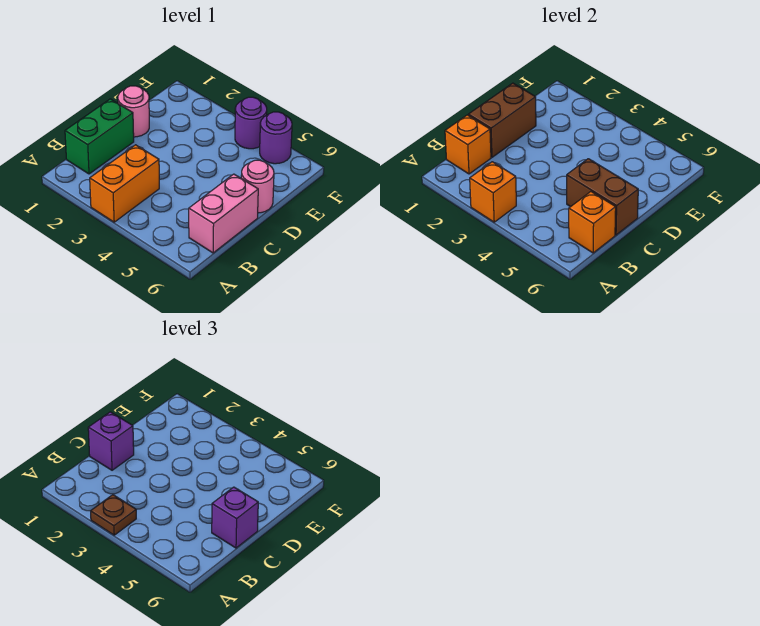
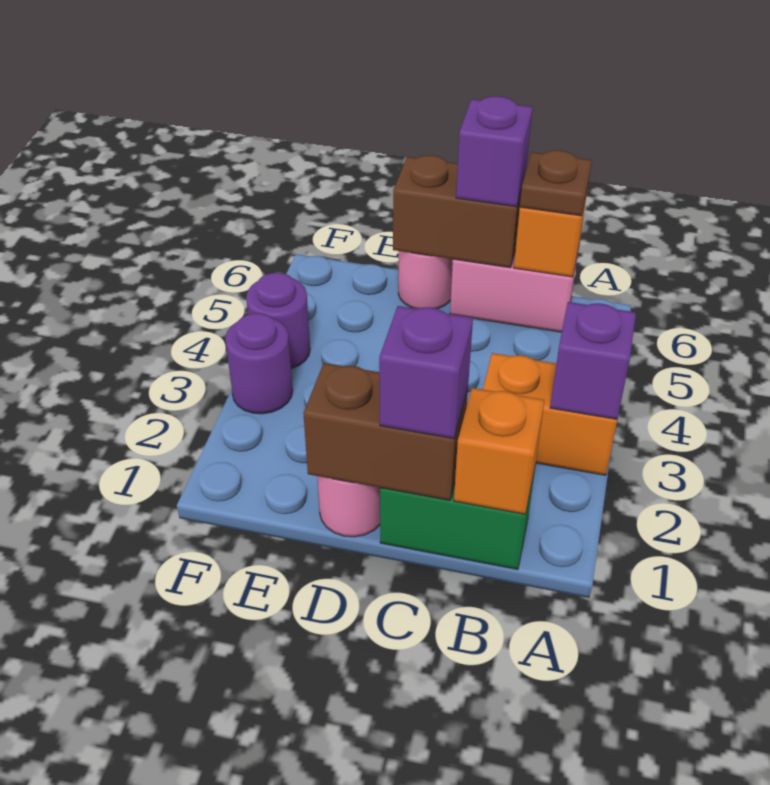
orange 1x1 brick [470,162,516,222] -> purple 1x1 brick [550,302,636,419]
brown 1x1 plate [91,495,136,535] -> brown 1x1 plate moved to [520,150,592,216]
brown 1x2 brick [567,159,638,235] -> brown 1x2 brick turned to [393,155,521,268]
purple 1x1 round brick [260,112,292,164] -> purple 1x1 round brick moved to [225,313,293,414]

